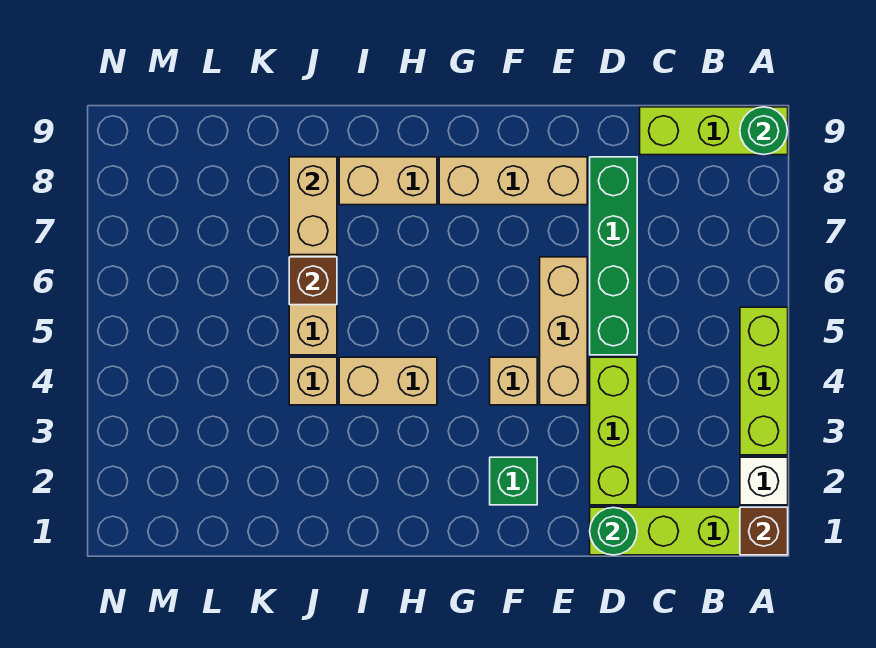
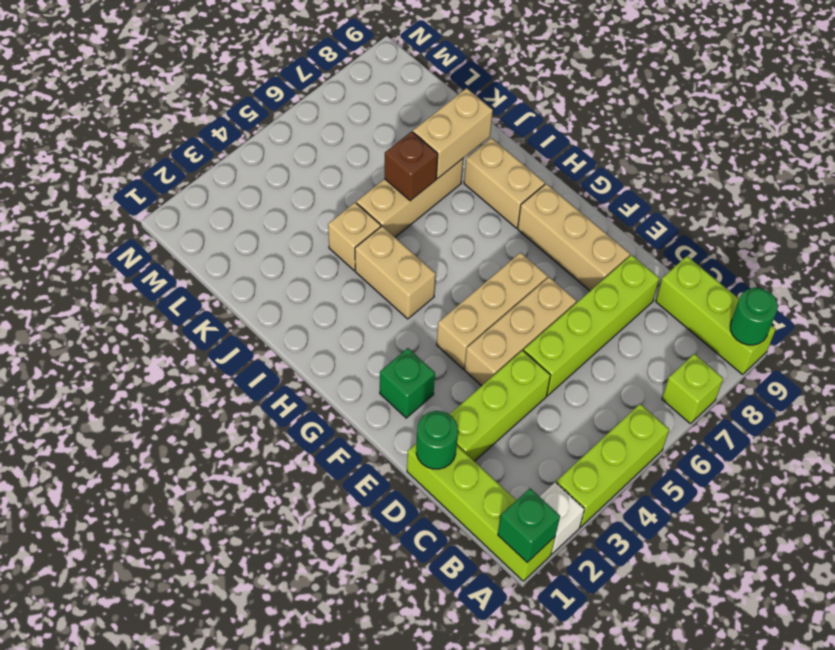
brown 1x1 brick [740,507,788,555] -> green 1x1 brick [498,489,560,562]
none -> lime 1x1 brick [662,354,723,424]
green 1x4 brick [590,157,637,355] -> lime 1x4 brick [524,255,659,396]
tan 1x1 brick [490,357,537,405] -> tan 1x3 brick [437,253,548,369]

